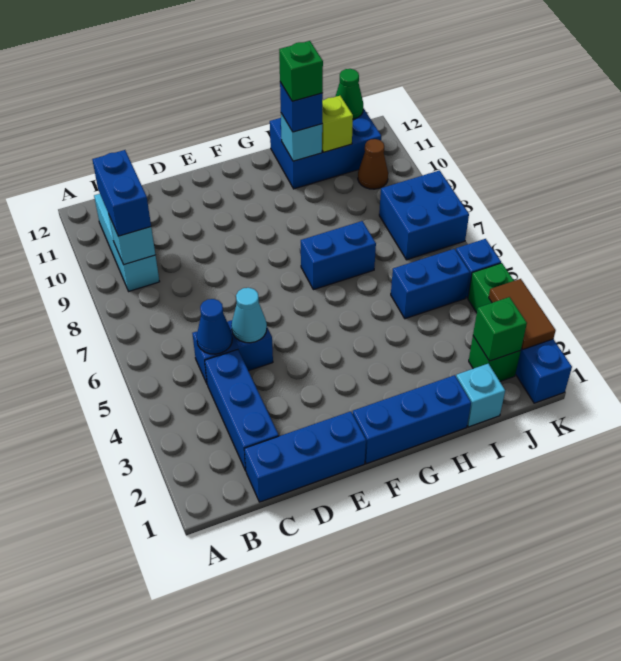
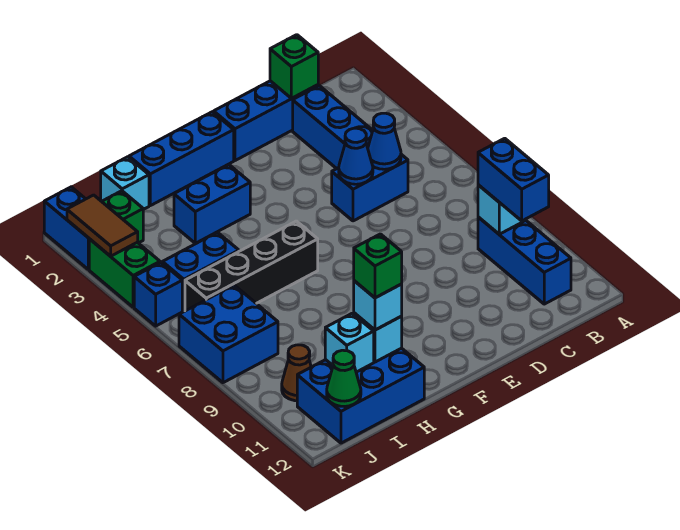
cyan 1x3 brick [94,194,160,291] -> blue 1x3 brick [478,217,571,304]
cyan 1x1 cone [232,288,267,343] -> blue 1x1 cone [339,128,373,184]
none -> black 1x4 brick [185,221,318,311]
blue 1x2 brick [301,221,376,290] -> blue 1x2 brick moved to [174,165,250,243]
blue 1x1 brick [280,82,323,132] -> cyan 1x1 brick [354,281,402,330]
lime 1x1 brick [322,96,353,152] -> cyan 1x1 brick [325,313,374,372]
green 1x1 brick [473,297,527,361] -> green 1x1 brick moved to [270,35,318,98]

